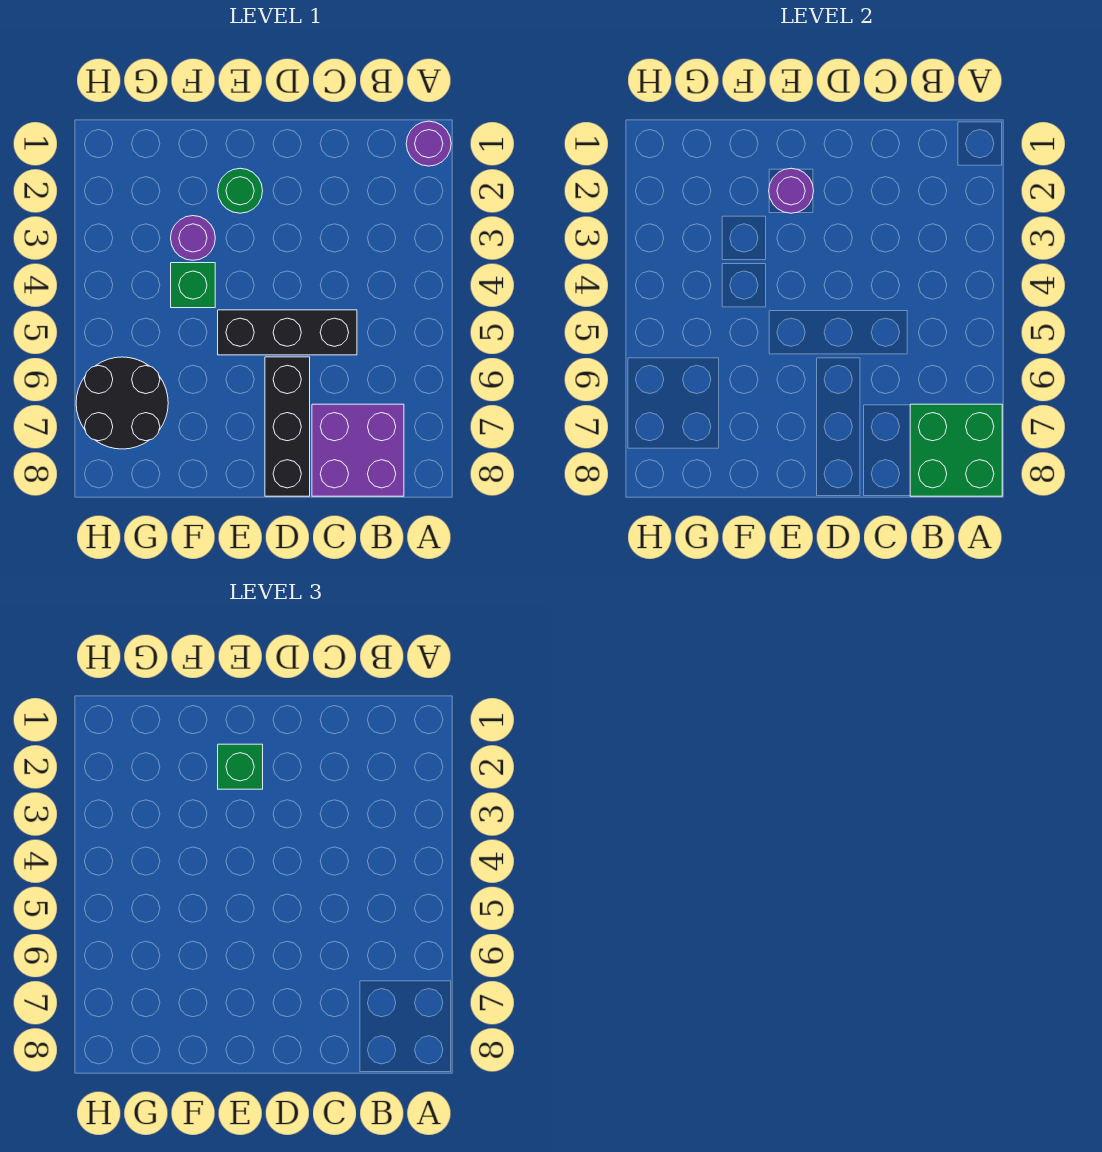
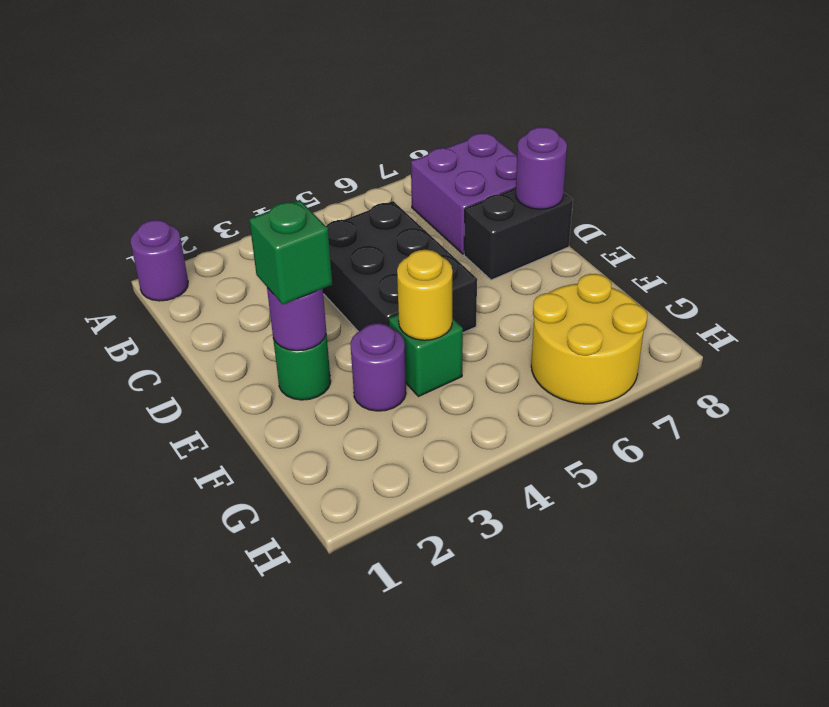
green 2x2 brick [910,404,1002,496] -> none
black 1x3 brick [218,310,357,355] -> black 2x3 brick [323,201,477,332]
black 1x3 brick [265,357,310,496] -> black 1x2 brick [464,188,573,280]
none -> purple 1x1 round brick [516,127,567,209]
none -> yellow 1x1 round brick [397,250,453,340]
black 2x2 round brick [76,357,168,449] -> yellow 2x2 round brick [531,274,647,404]

